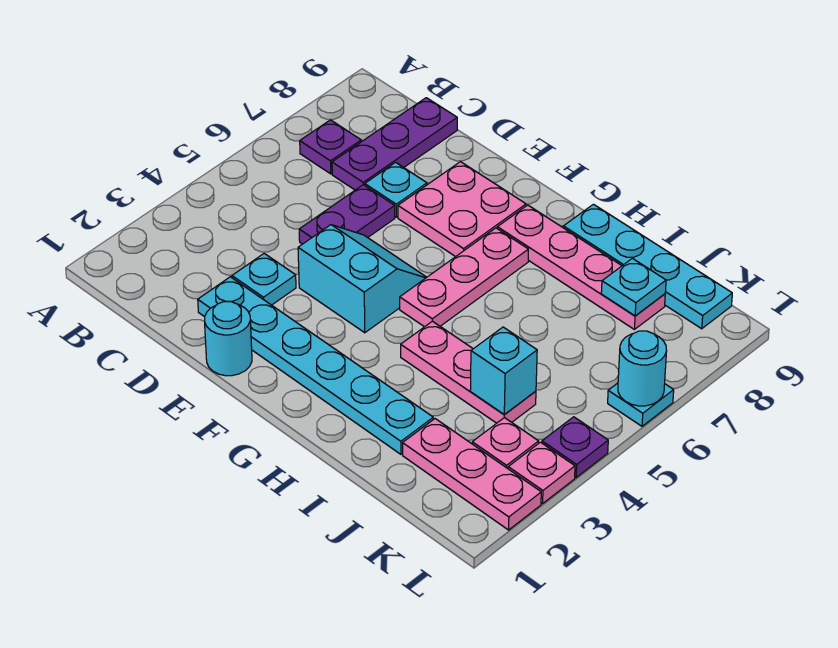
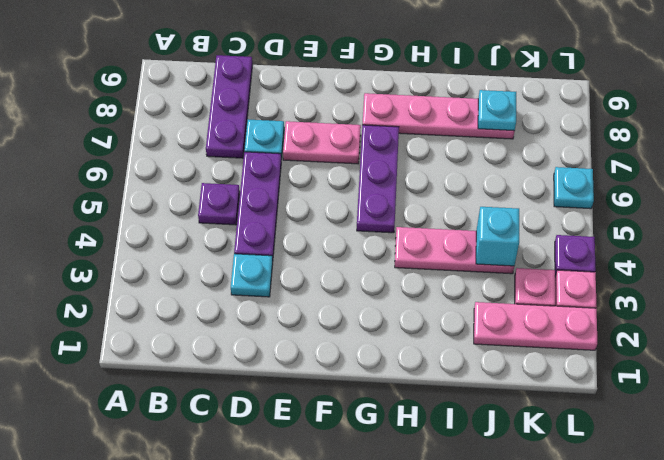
purple 1x1 plate [300,120,361,174] -> purple 1x1 plate moved to [198,183,240,225]
cyan 1x6 plate [198,277,433,454] -> none
purple 1x2 plate [299,185,395,244] -> purple 1x3 plate [234,152,281,260]
cyan 1x1 round brick [205,302,252,376] -> none
cyan 2x2 slope [298,225,427,333] -> none
pink 2x2 plate [398,162,526,257] -> pink 1x2 plate [283,121,361,164]
pink 1x3 plate [400,228,528,327] -> purple 1x3 plate [357,125,399,233]
cyan 1x4 plate [563,204,732,329] -> none
cyan 1x1 round brick [618,331,667,406] -> none

